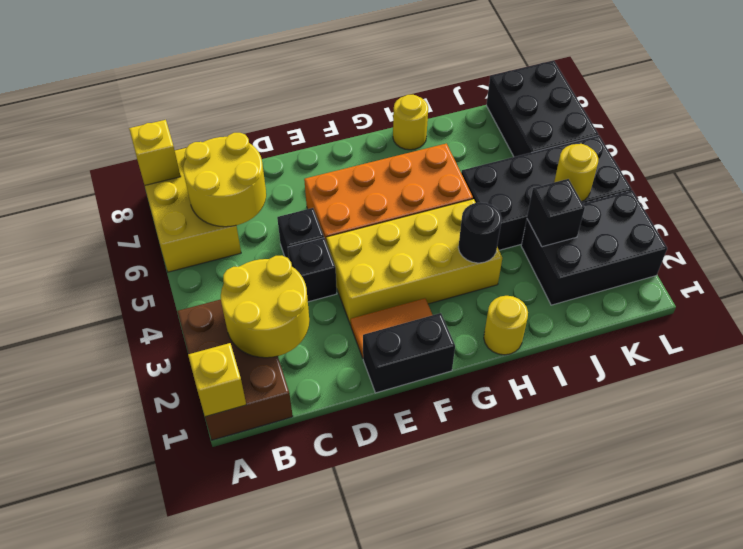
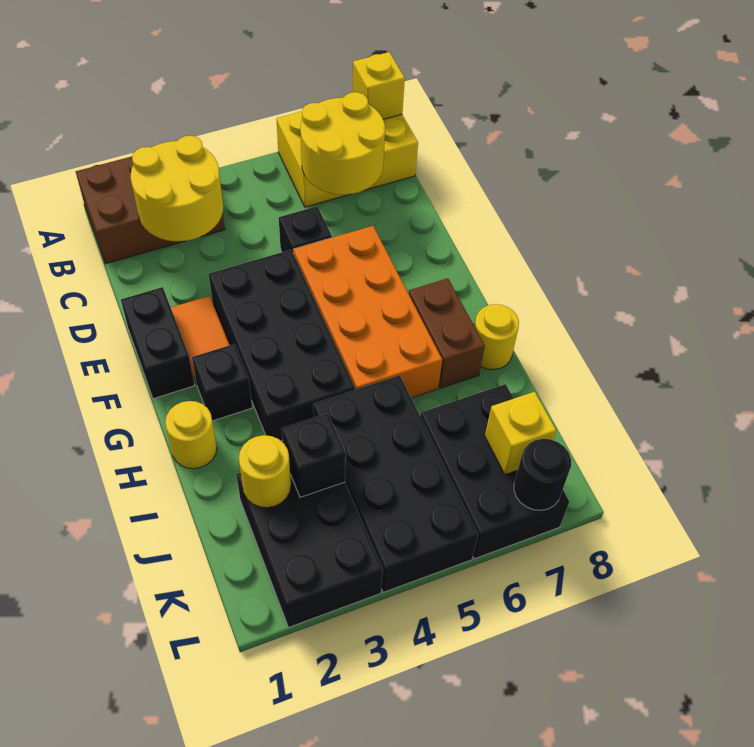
yellow 1x1 brick [188,343,246,417] -> yellow 1x1 brick moved to [485,392,556,475]
black 1x1 brick [288,238,337,302] -> black 1x1 brick moved to [192,344,252,421]
yellow 2x4 brick [326,199,502,325] -> black 2x4 brick [209,250,355,441]
none -> brown 1x2 brick [409,278,485,388]
black 1x1 round brick [458,202,502,263] -> black 1x1 round brick moved to [514,439,571,510]
yellow 1x1 round brick [554,144,598,201] -> yellow 1x1 round brick moved to [239,435,291,508]
black 2x3 brick [486,61,598,157] -> black 2x3 brick turned to [420,384,569,559]

